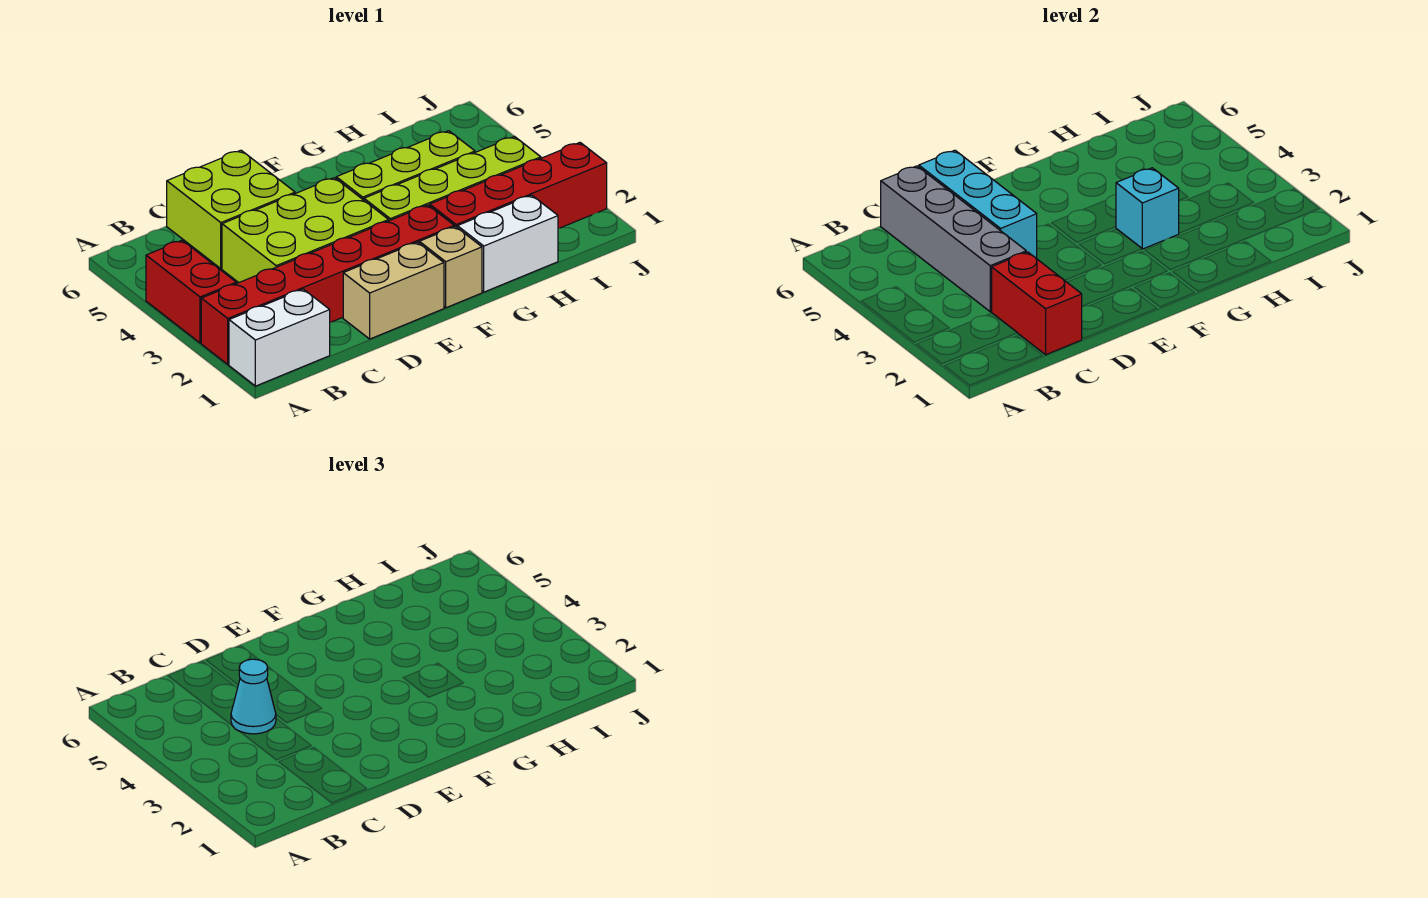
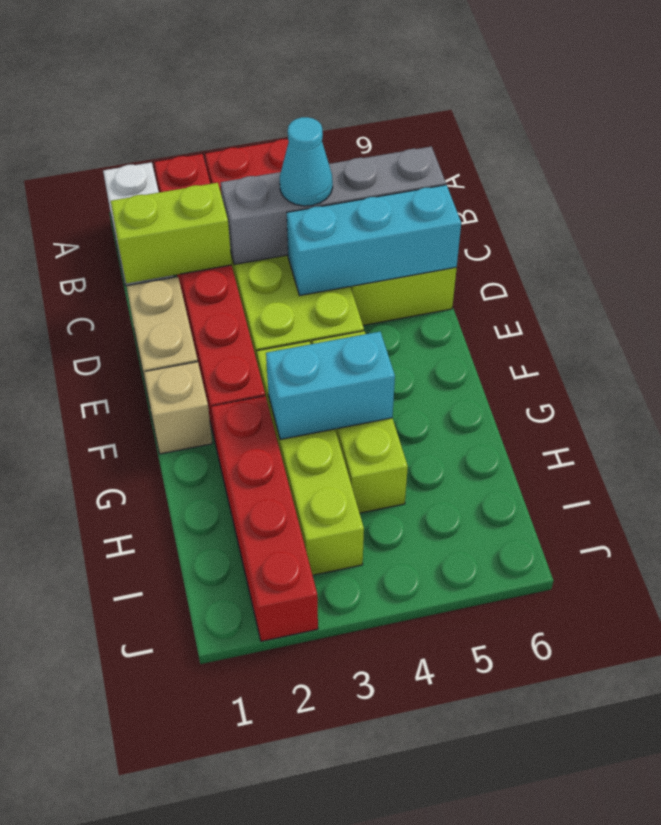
red 1x2 brick [992,252,1082,355] -> lime 1x2 brick [111,183,232,284]
white 1x2 brick [457,195,558,292] -> none
cyan 1x1 brick [1116,168,1179,249] -> cyan 1x2 brick [266,332,395,440]

